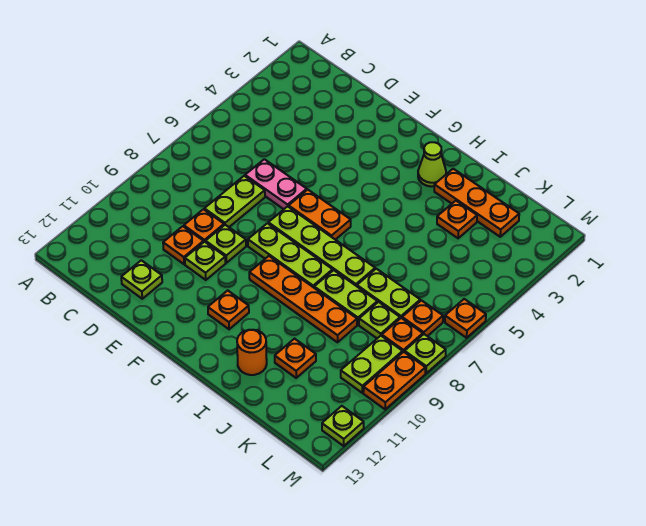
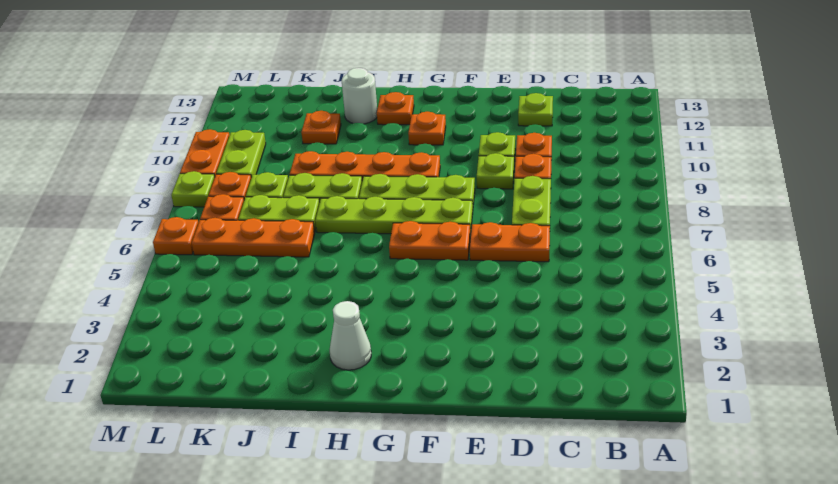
pink 1x2 plate [245,159,307,209] -> orange 1x2 plate [470,222,550,262]
lime 1x1 cone [418,142,446,187] -> white 1x1 cone [330,301,371,370]
orange 1x3 plate [434,169,519,237] -> orange 1x3 plate moved to [192,218,315,257]
orange 1x1 round brick [237,330,267,375] -> white 1x1 round brick [342,68,377,124]
orange 1x1 plate [437,201,477,238] -> orange 1x1 plate moved to [377,92,414,125]
lime 1x1 plate [322,406,364,446] -> none

